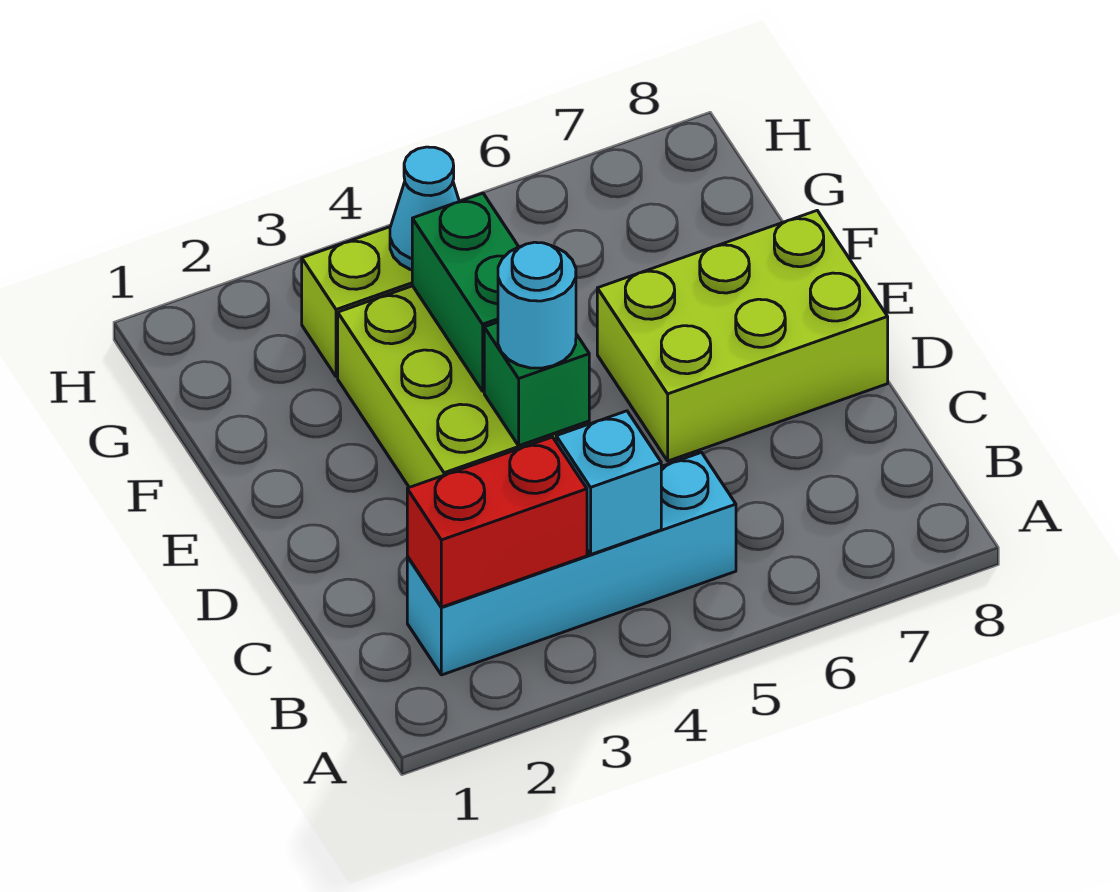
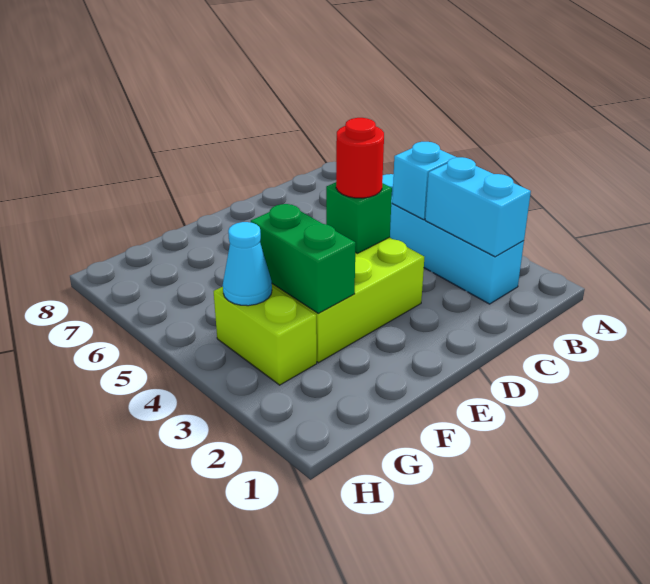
red 1x2 brick [407,437,587,607] -> cyan 1x2 brick [425,157,531,257]
cyan 1x1 round brick [498,242,576,368] -> red 1x1 round brick [336,118,384,198]
lime 2x3 brick [597,211,888,461] -> none
green 1x2 brick [412,193,519,391] -> green 1x2 brick turned to [251,204,356,313]

